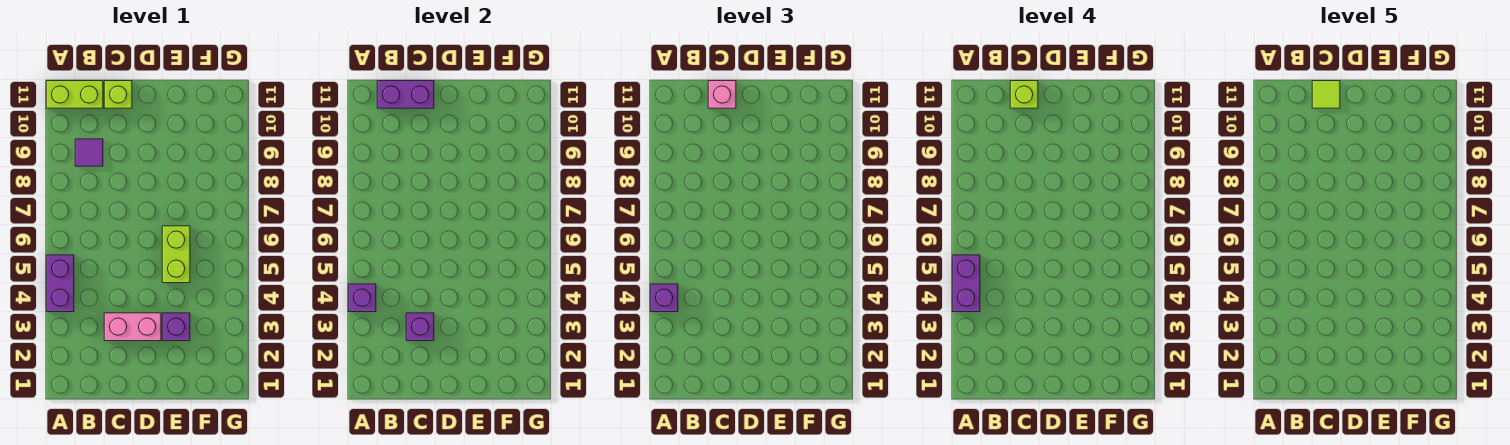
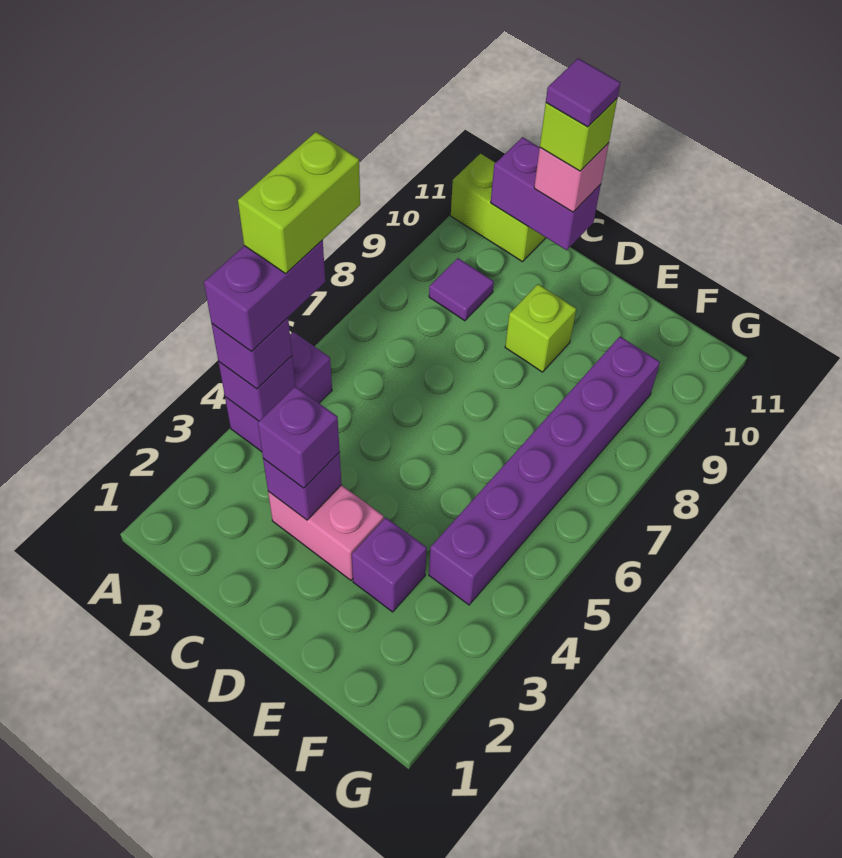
none -> purple 1x1 brick [258,386,340,488]
lime 1x1 brick [104,81,132,108] -> lime 1x1 brick moved to [505,284,576,372]
lime 1x1 tile [1312,81,1340,108] -> purple 1x1 tile [546,58,620,127]
lime 1x2 brick [162,226,190,283] -> lime 1x2 brick moved to [238,132,360,273]
none -> purple 1x6 brick [429,337,660,605]

